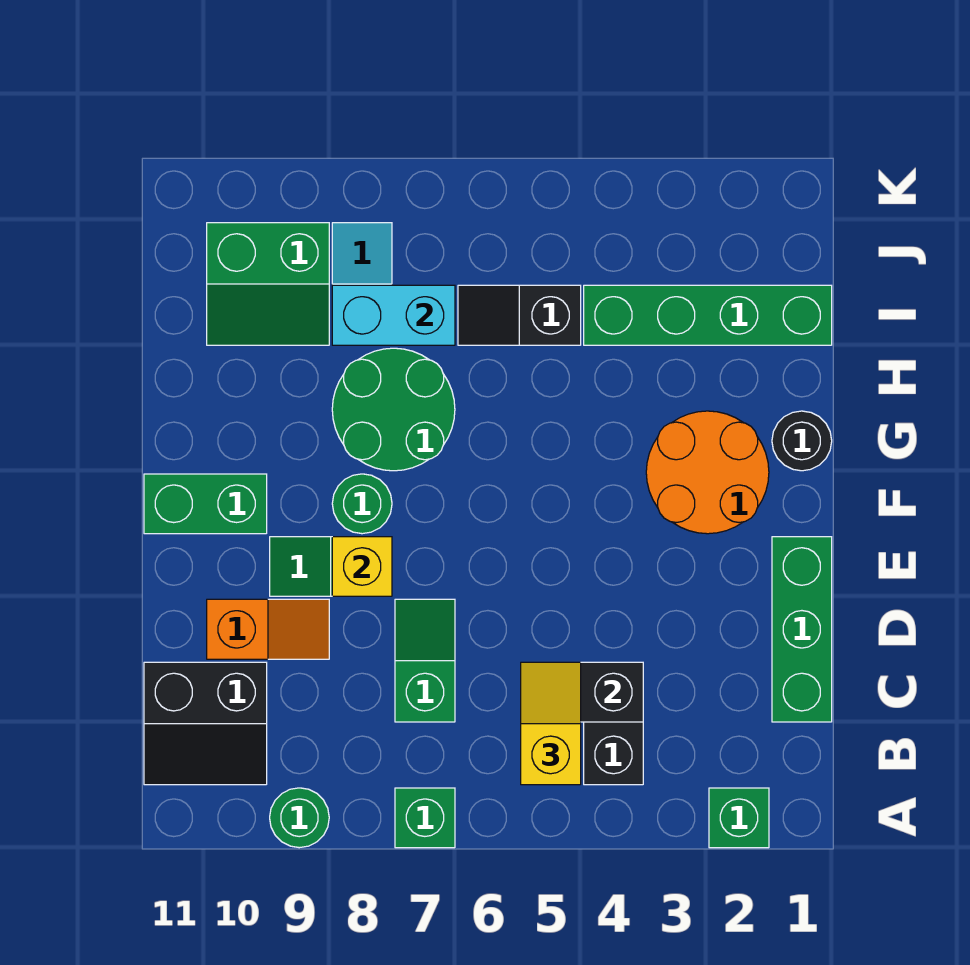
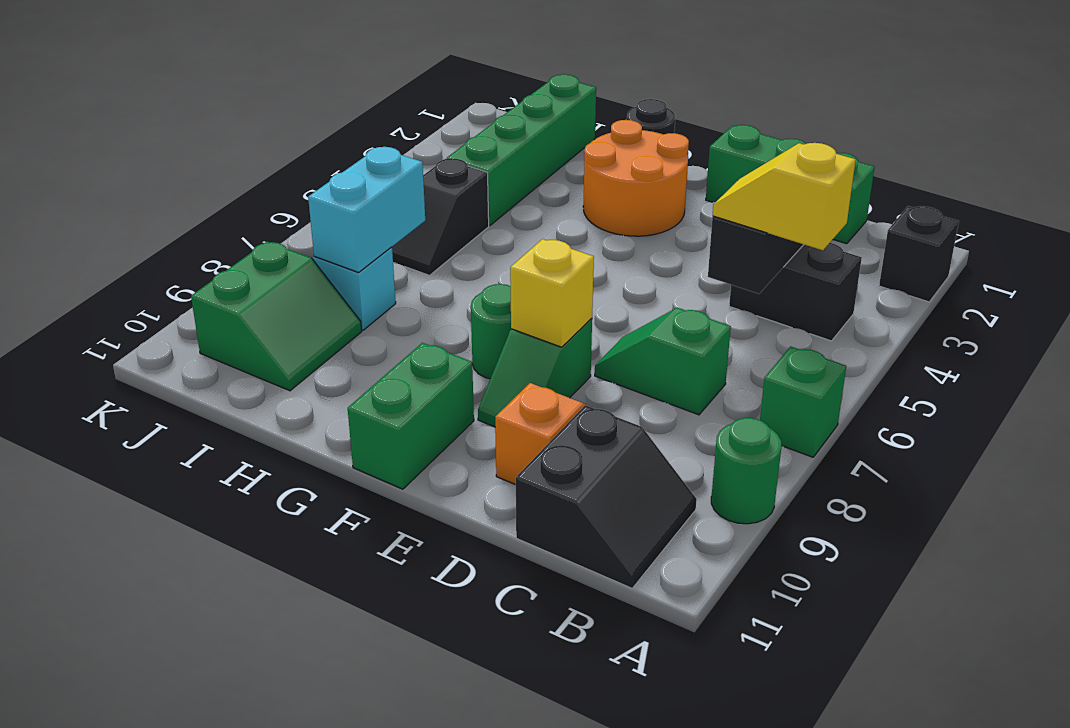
green 1x1 brick [709,788,769,848] -> black 1x1 brick [879,206,959,302]
green 2x2 round brick [332,348,455,471] -> none

